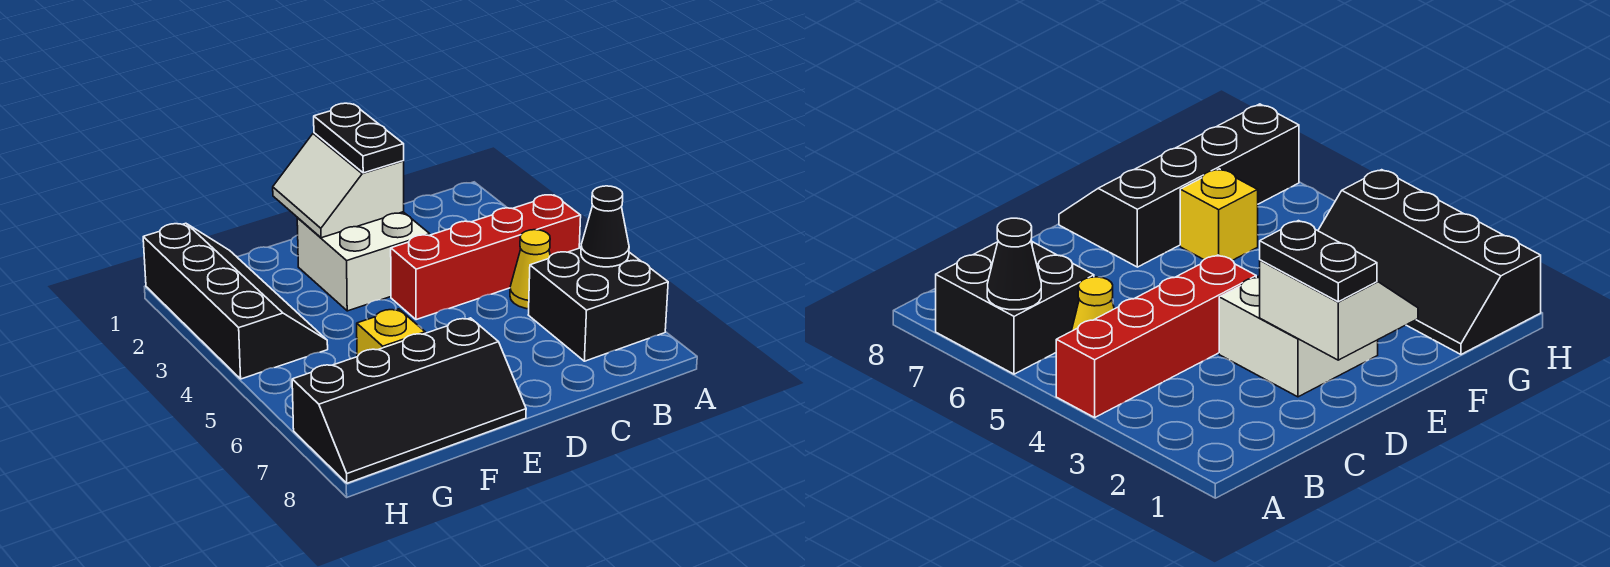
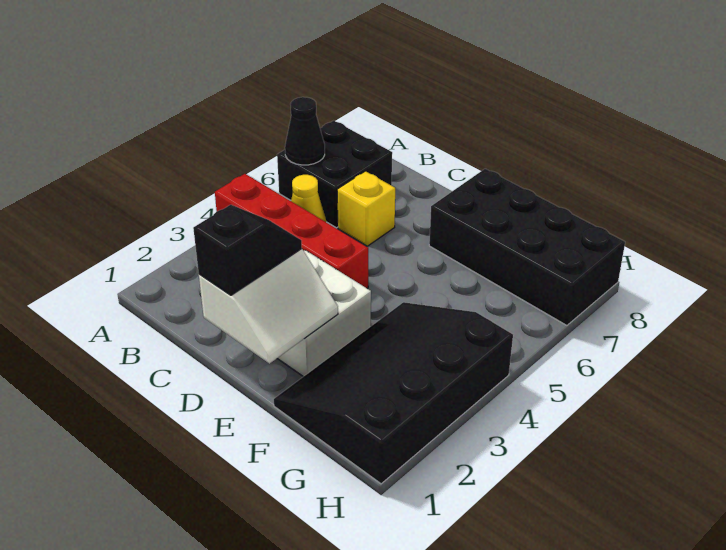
black 1x2 plate [314,103,404,173] -> black 1x2 slope [193,205,302,295]
black 2x4 slope [292,318,526,483] -> black 2x4 brick [429,169,625,325]
yellow 1x1 brick [357,309,425,357] -> yellow 1x1 brick moved to [337,171,395,246]
black 2x4 slope [143,223,328,379] -> black 3x4 slope [274,302,513,484]

